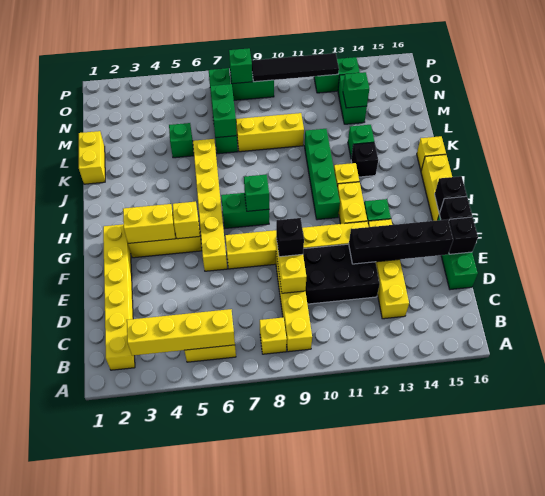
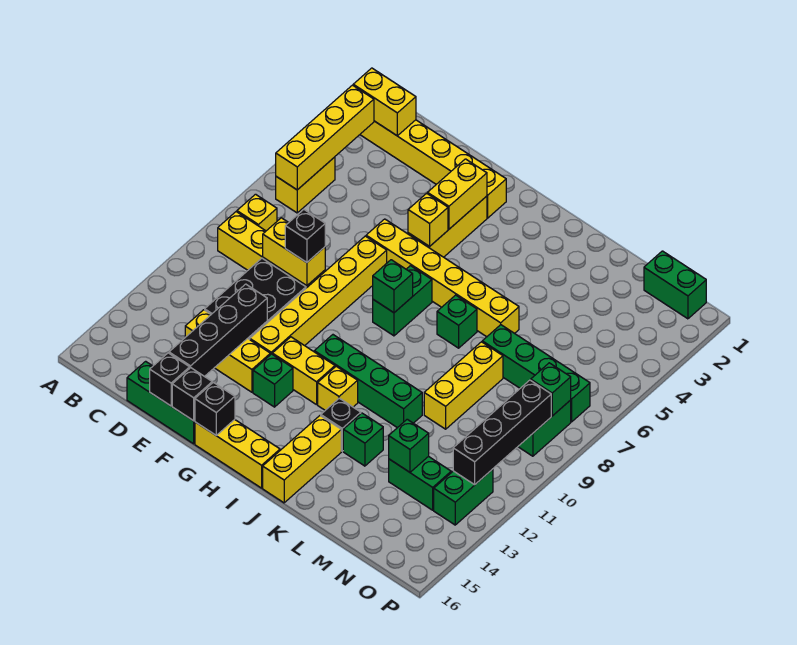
yellow 1x4 brick [368,219,409,319] -> yellow 1x3 brick [185,310,270,392]
yellow 1x1 brick [417,136,446,170] -> yellow 1x3 brick [263,416,341,503]
yellow 1x2 brick [79,131,105,184] -> yellow 1x2 brick moved to [353,68,416,136]
green 1x1 brick [169,123,194,158] -> green 1x1 brick moved to [437,295,477,348]
green 1x2 brick [210,84,237,138] -> green 1x2 brick moved to [644,251,706,319]
black 1x4 tile [251,53,339,82] -> black 1x4 brick [453,380,551,485]

